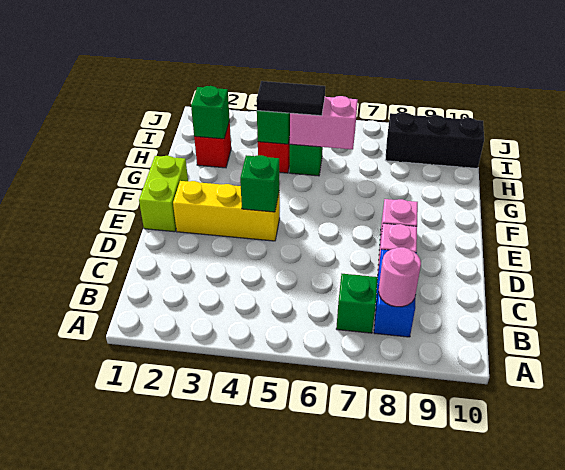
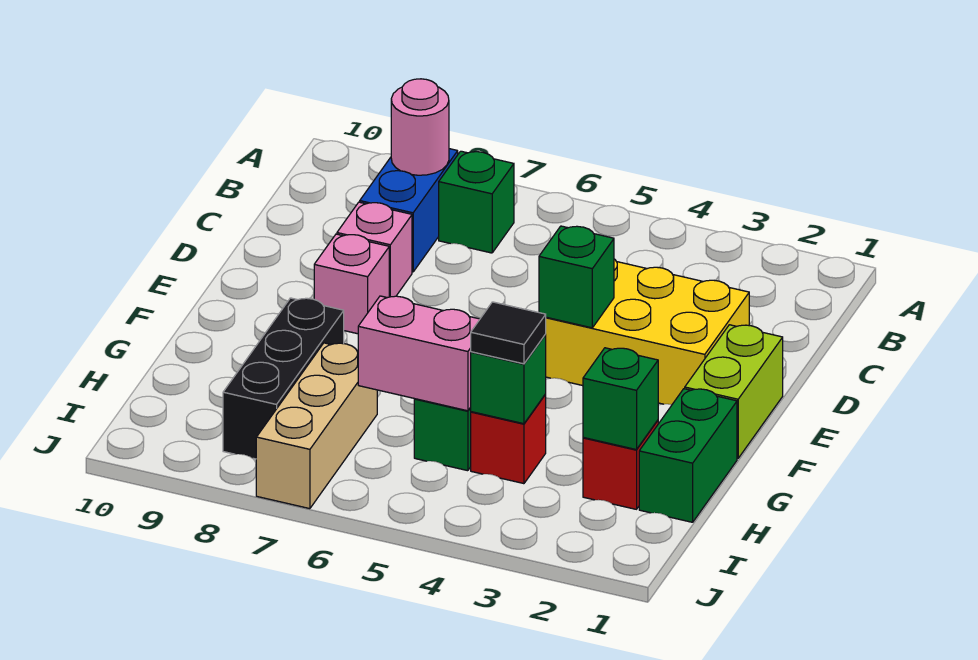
yellow 1x3 brick [173,181,280,241] -> yellow 2x3 brick [546,259,749,405]
none -> green 1x2 brick [639,389,737,522]
black 1x2 tile [256,81,325,116] -> black 1x1 tile [471,302,546,364]
none -> tan 1x3 brick [256,343,377,509]
black 1x3 brick [385,113,484,168] -> black 1x3 brick turned to [223,298,344,459]

